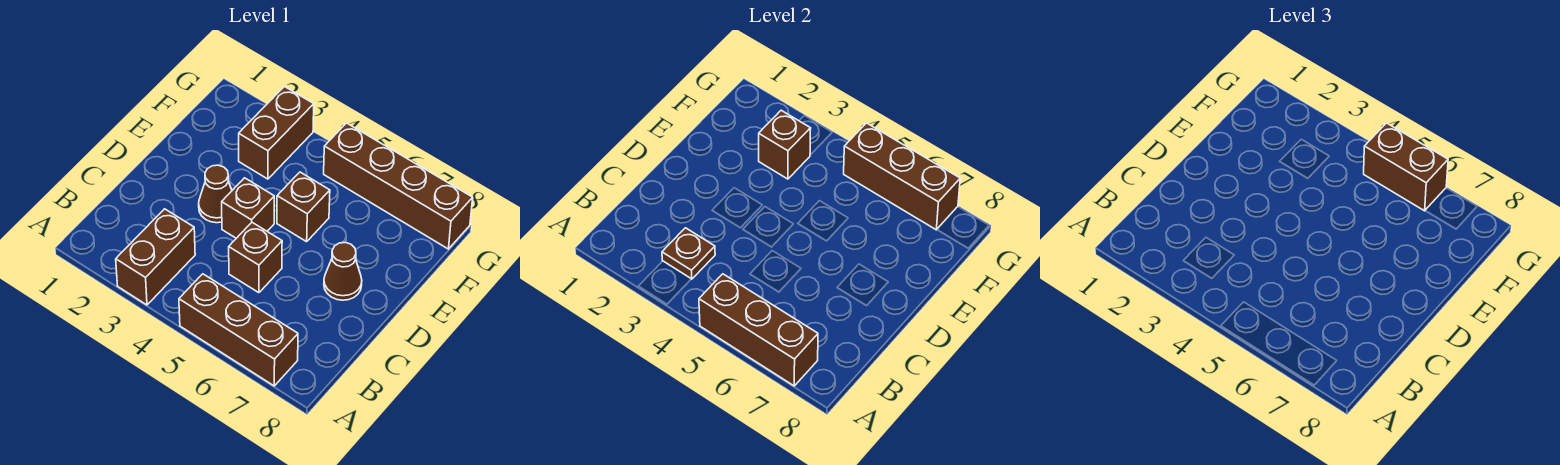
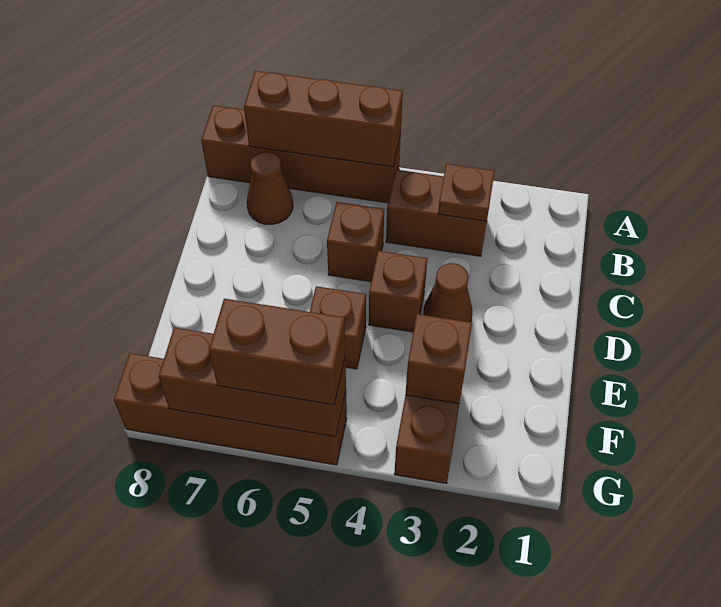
brown 1x2 brick [116,209,195,305] -> brown 1x2 brick turned to [386,169,487,256]
brown 1x3 brick [179,274,298,386] -> brown 1x4 brick [201,105,401,203]
brown 1x1 cone [324,242,362,300] -> brown 1x1 cone moved to [247,152,293,224]

